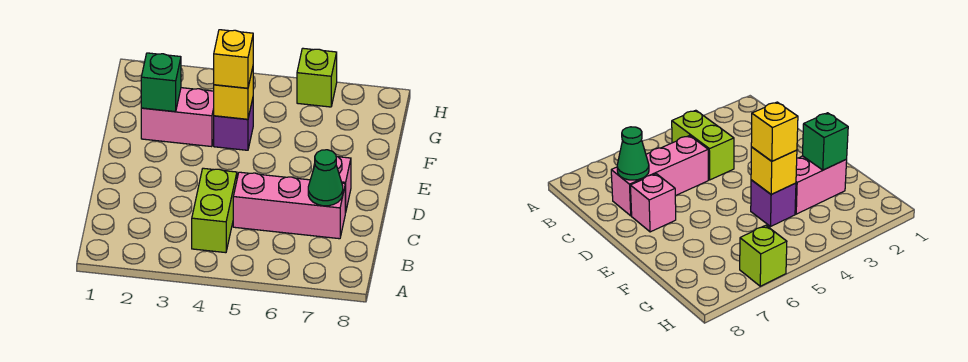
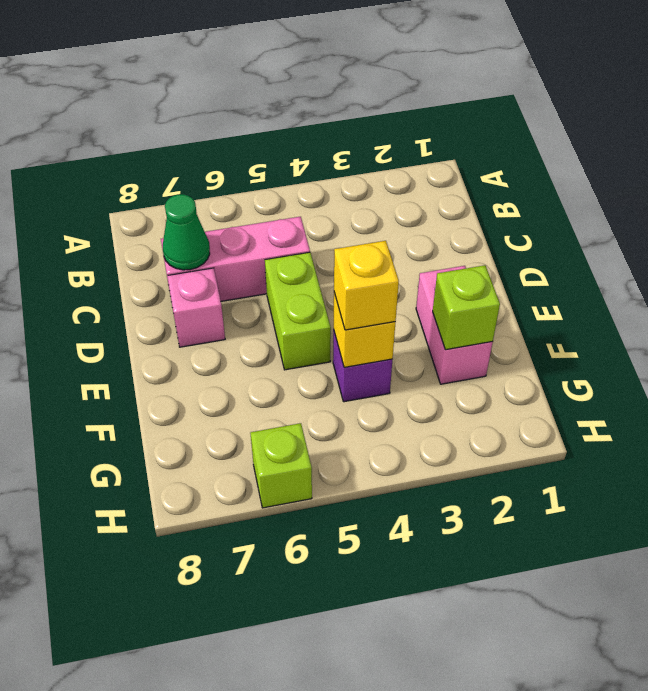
lime 1x2 brick [192,168,237,253] -> lime 1x2 brick moved to [265,252,331,370]
pink 1x2 brick [141,88,214,147] -> pink 1x2 brick turned to [416,266,493,384]
green 1x1 brick [141,53,181,112] -> lime 1x1 brick [433,265,500,350]

